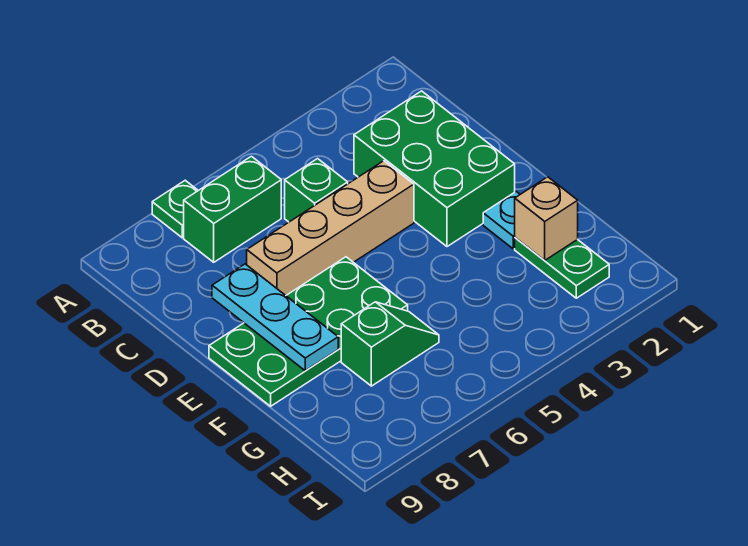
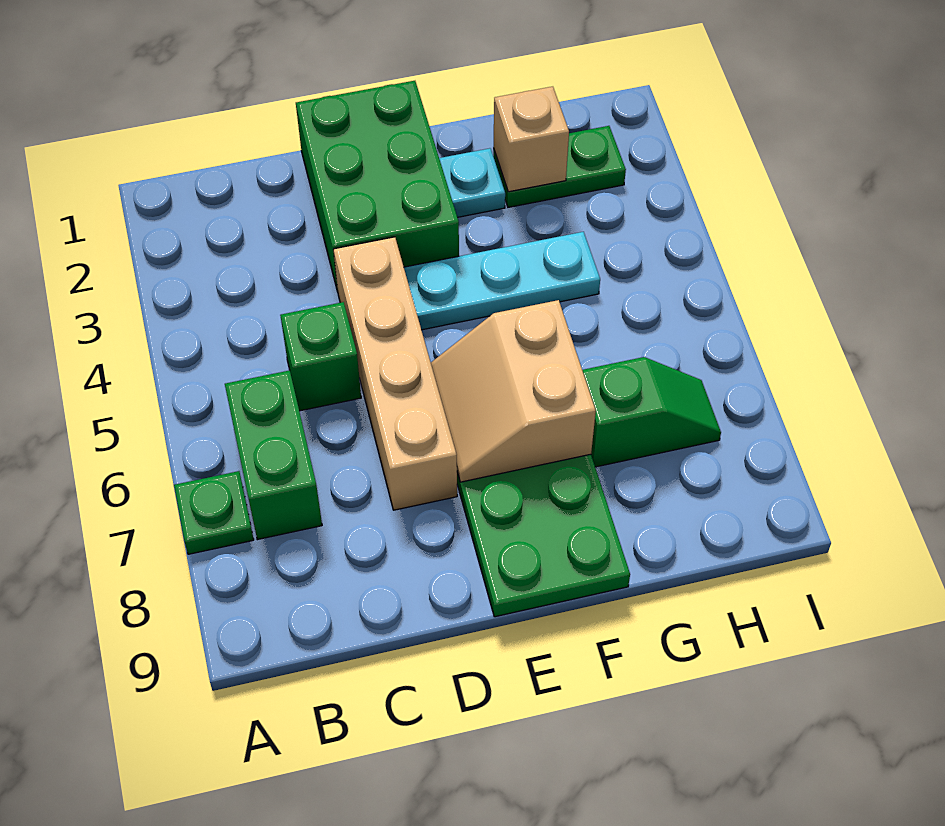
green 2x3 brick [354,91,515,247] -> green 2x3 brick turned to [296,81,459,292]
cyan 1x3 plate [212,264,338,371] -> cyan 1x3 plate moved to [404,232,600,330]
none -> tan 2x2 slope [431,300,596,482]
green 1x2 slope [341,302,439,386] -> green 1x2 slope turned to [582,357,721,467]

